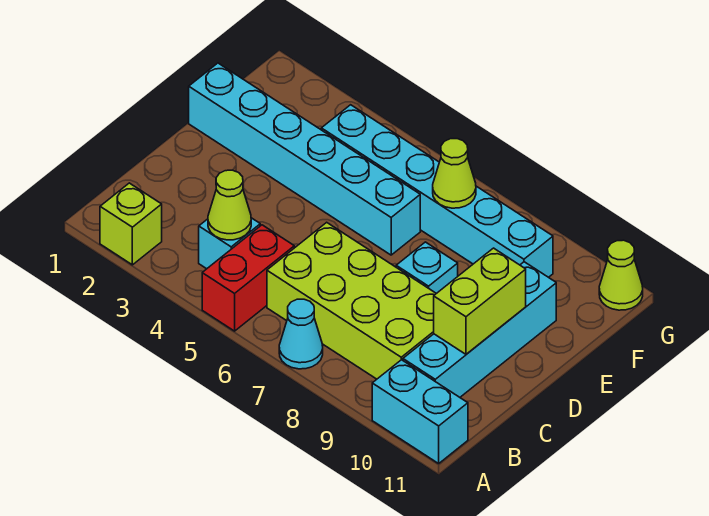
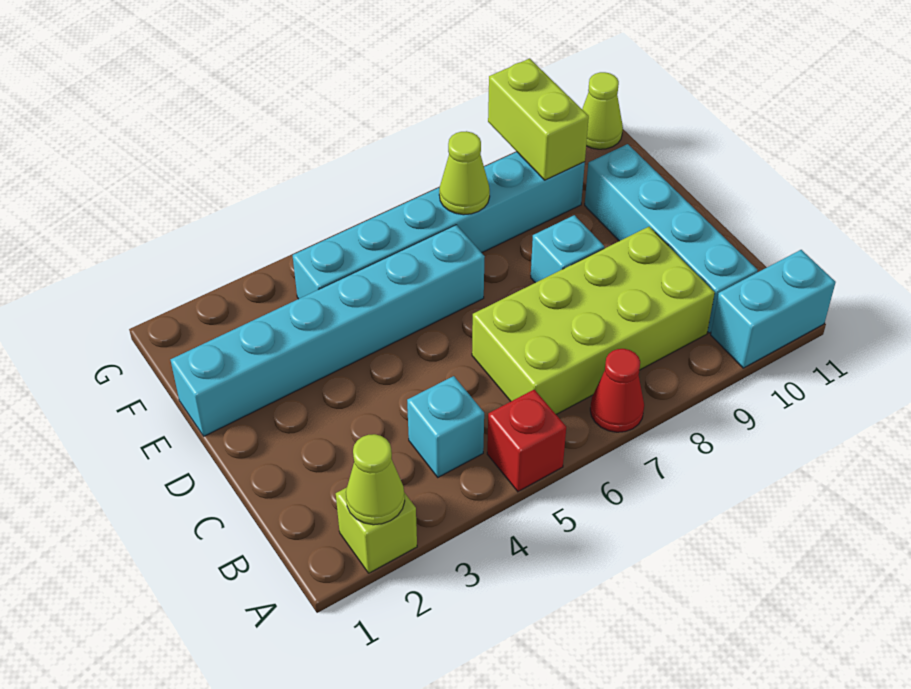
red 1x2 brick [202,225,294,331] -> red 1x1 brick [487,390,566,491]
cyan 1x1 cone [279,299,323,369] -> red 1x1 cone [590,349,644,432]
lime 1x1 cone [208,170,251,240] -> lime 1x1 cone moved to [346,434,405,525]
lime 1x2 brick [434,248,526,354] -> lime 1x2 brick moved to [488,59,589,180]

